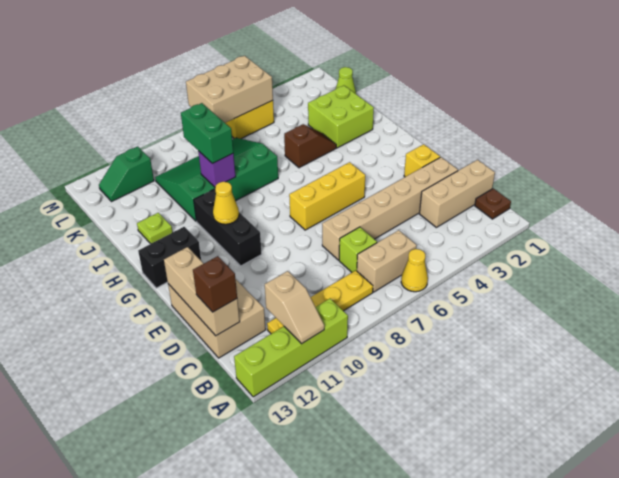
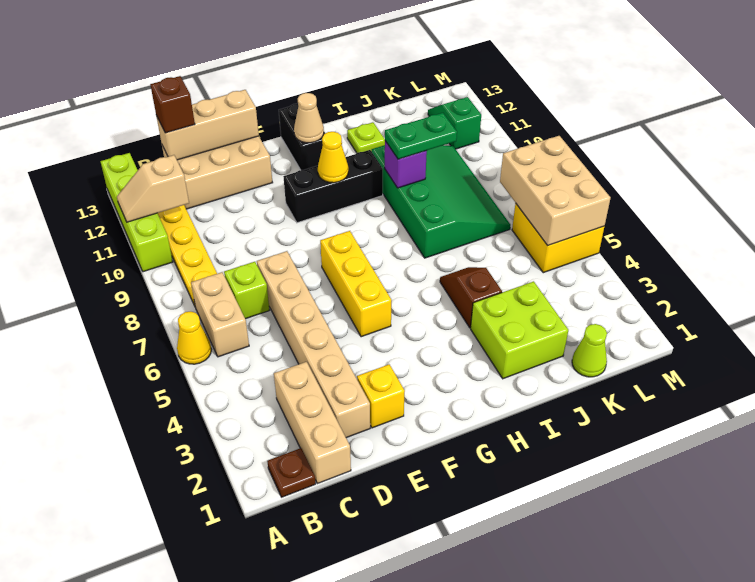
none -> tan 1x1 cone [294,93,324,143]
brown 1x2 slope [284,124,336,168] -> brown 1x2 slope turned to [440,267,502,328]
green 1x2 brick [181,103,233,164] -> green 1x2 plate [385,113,457,159]

